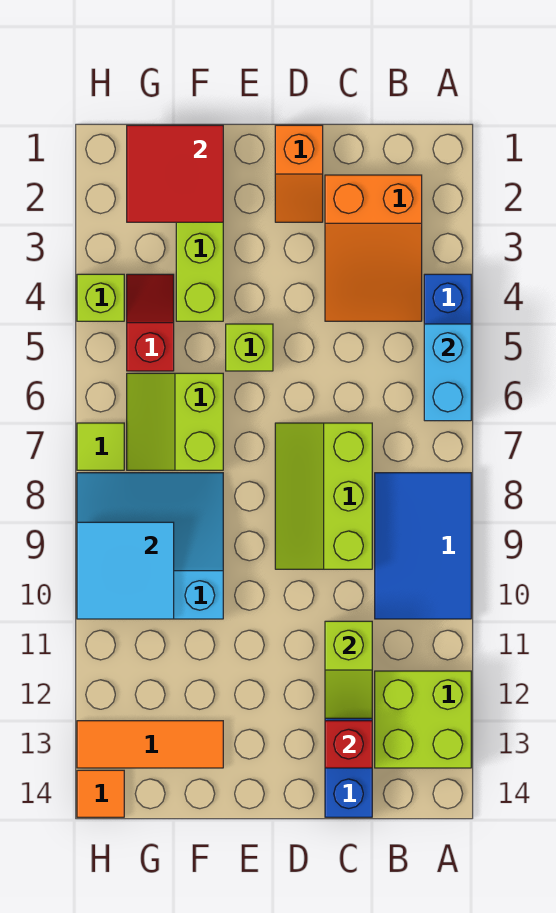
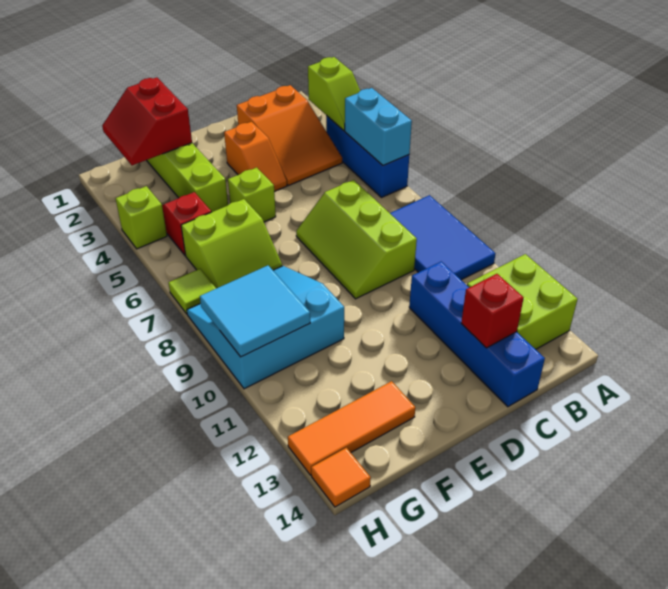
lime 1x2 slope [325,621,372,718] -> lime 1x2 slope moved to [308,57,360,131]
orange 1x2 slope [275,125,323,222] -> orange 1x2 slope moved to [224,122,287,192]
red 2x2 tile [127,125,223,222] -> red 2x2 slope [102,77,192,165]
lime 2x2 slope [127,373,223,470] -> lime 2x2 slope turned to [181,199,282,289]

